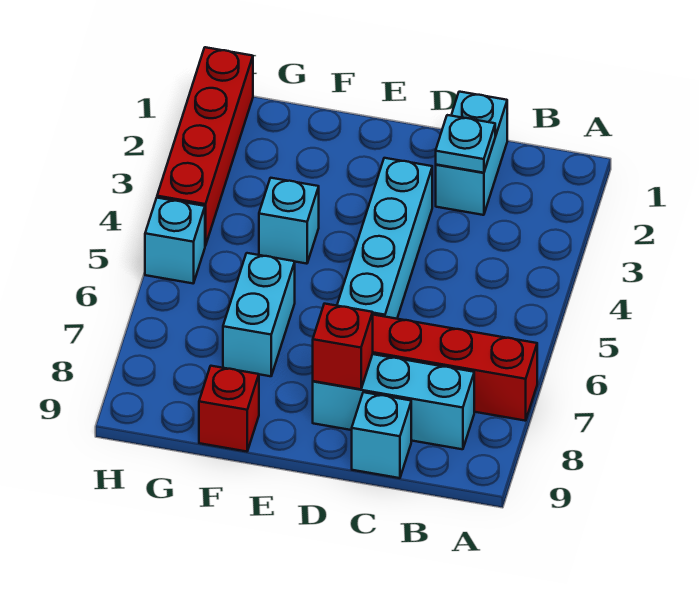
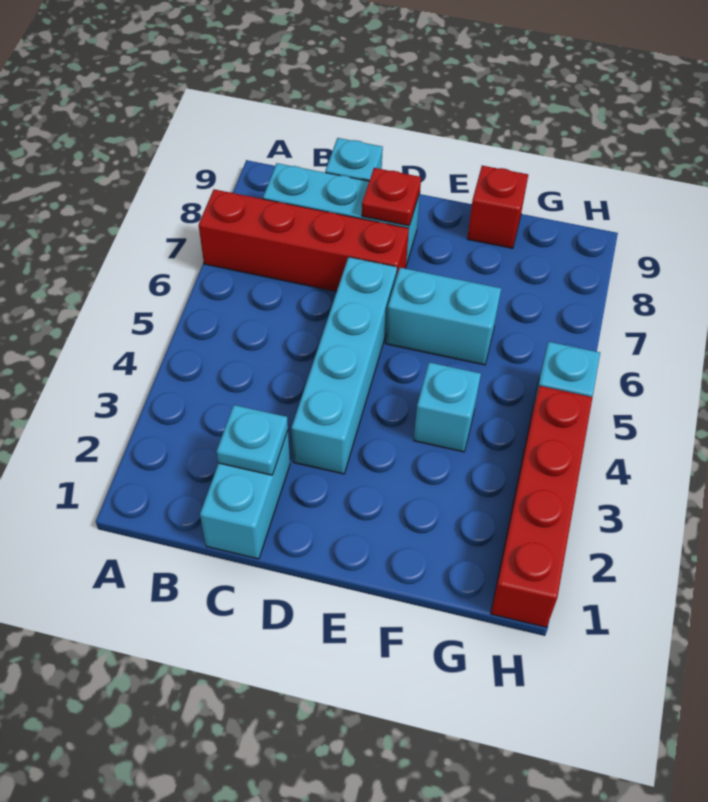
red 1x1 brick [313,304,373,389] -> red 1x1 plate [362,168,421,226]
cyan 1x2 brick [223,253,295,376] -> cyan 1x2 brick turned to [386,268,501,365]

